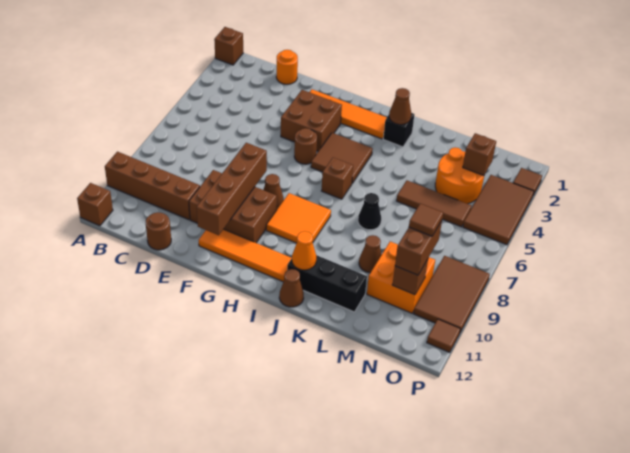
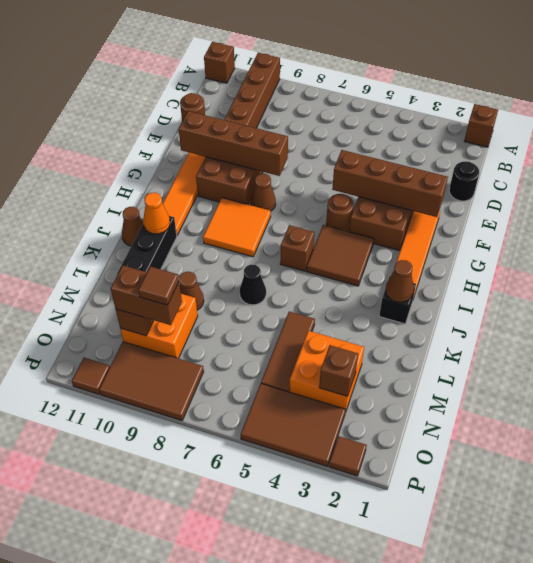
orange 1x1 round brick [276,50,298,84] -> black 1x1 round brick [449,161,479,201]
none -> brown 1x4 brick [332,150,448,217]
orange 2x2 round brick [435,148,484,204] -> orange 2x2 brick [289,331,364,412]

